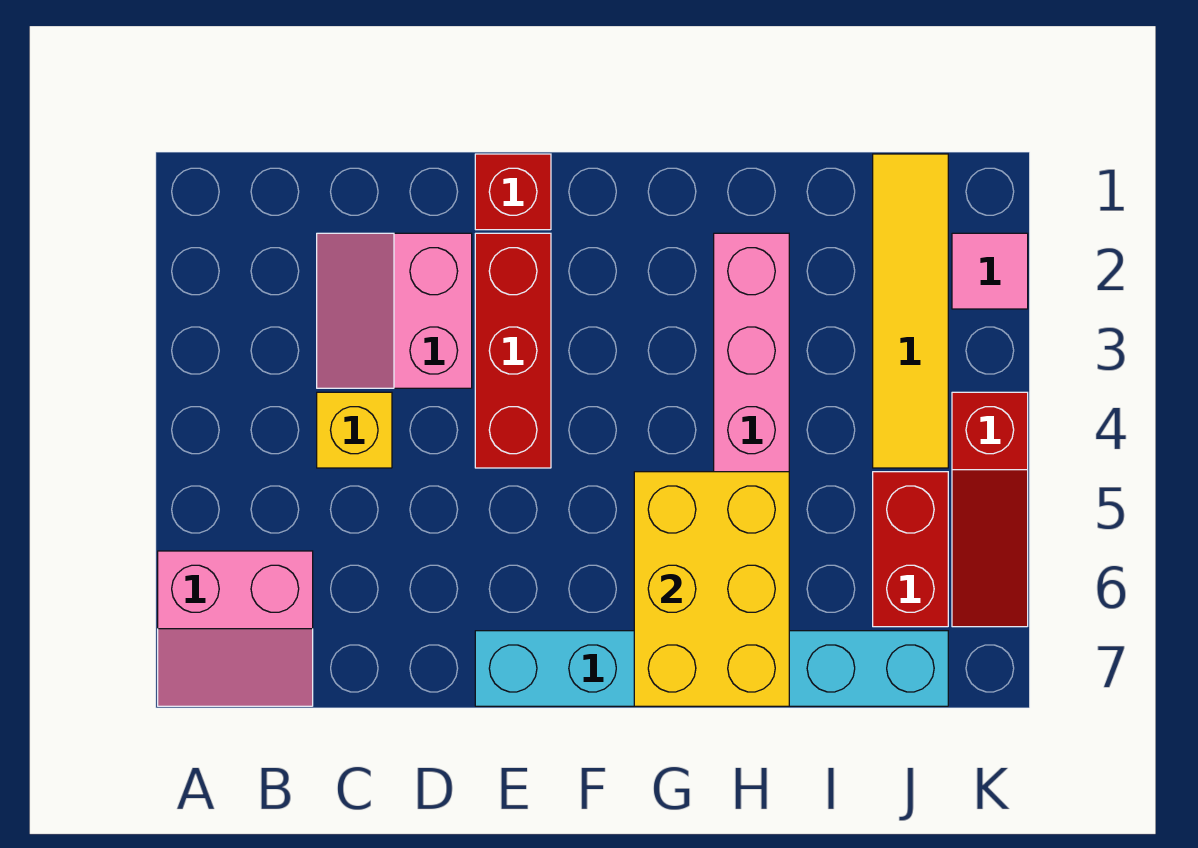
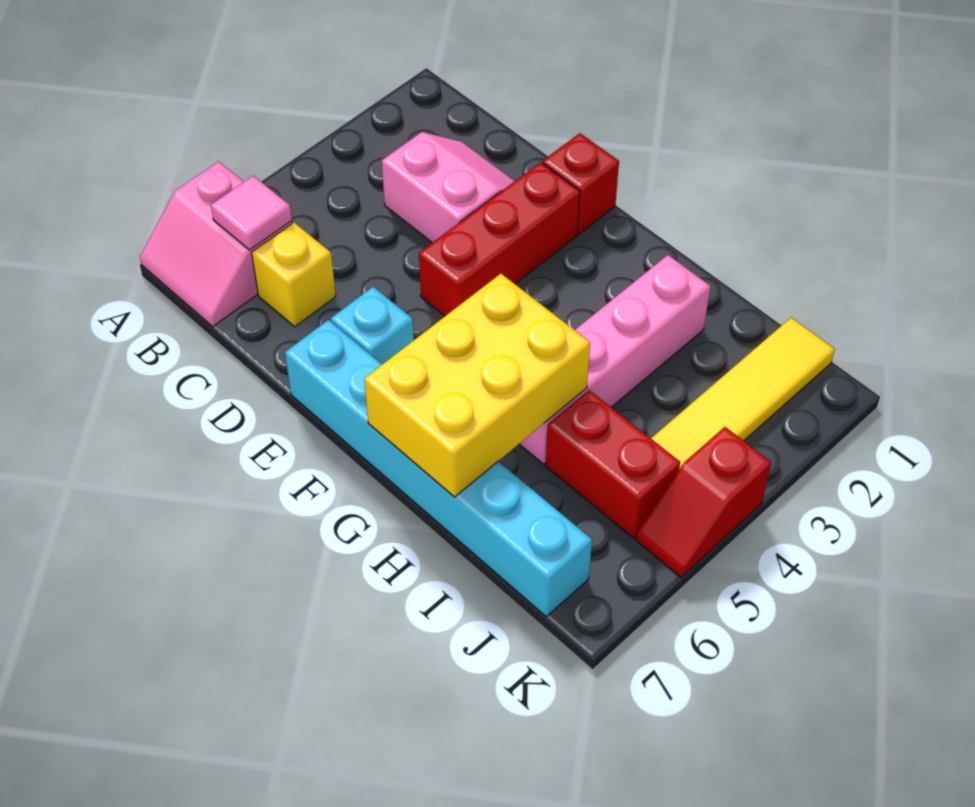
pink 2x2 slope [317,233,472,388] -> pink 2x2 slope turned to [382,132,515,242]
yellow 1x1 brick [317,392,392,468] -> yellow 1x1 brick moved to [252,223,336,327]
none -> cyan 1x1 brick [331,287,414,364]
red 1x2 brick [873,472,948,627] -> red 1x2 brick turned to [546,390,680,538]
pink 1x1 tile [952,233,1028,309] -> pink 1x1 tile moved to [211,176,292,250]
red 1x3 slope [952,392,1028,627] -> red 1x2 slope [636,427,771,577]

